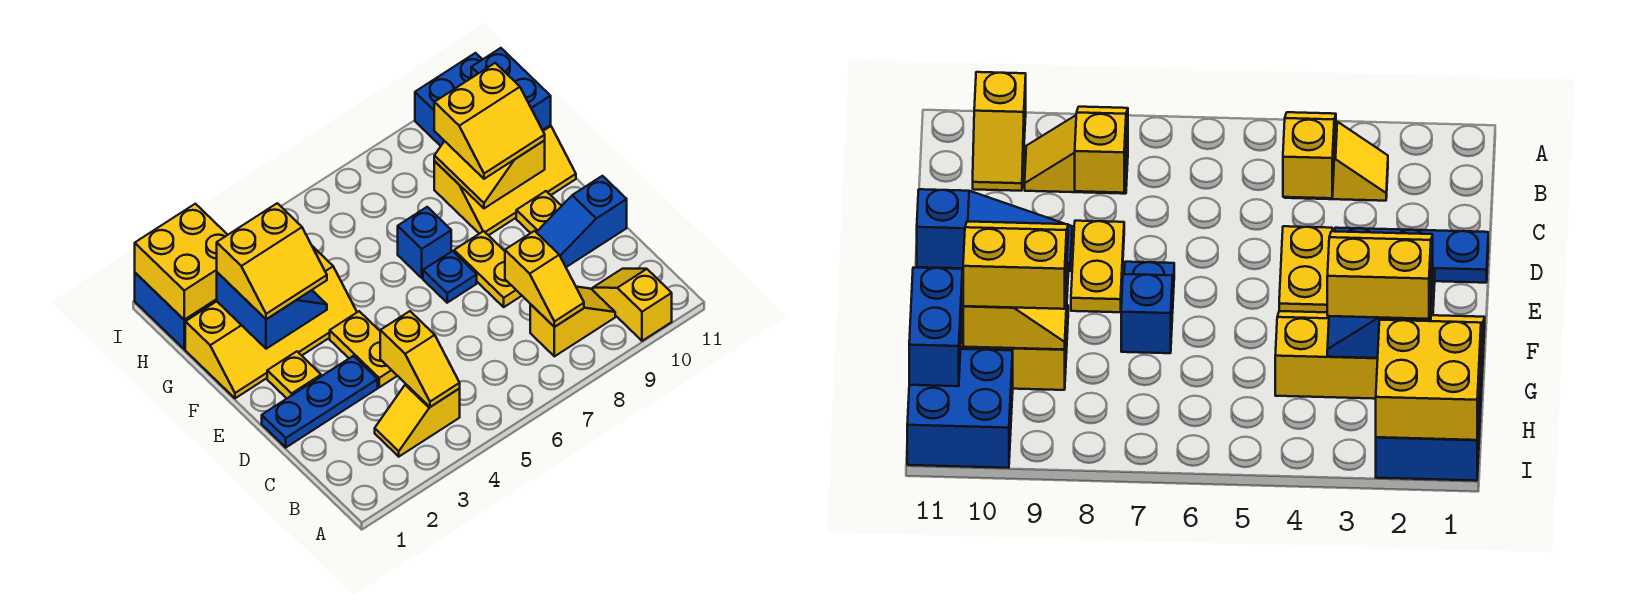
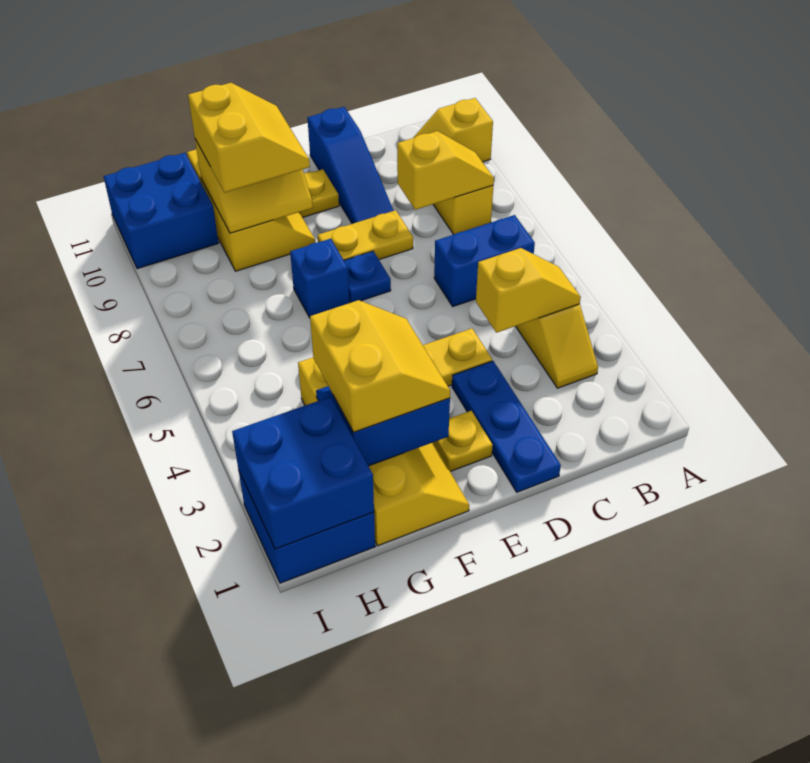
blue 1x2 brick [471,48,551,130] -> blue 1x2 brick moved to [434,215,535,306]
yellow 2x2 brick [135,204,227,320] -> blue 2x2 brick [232,397,374,549]

